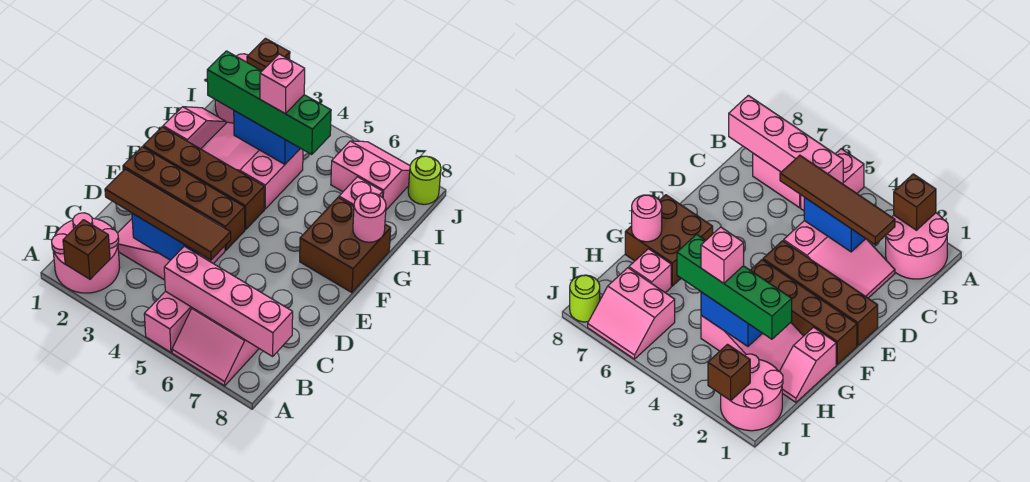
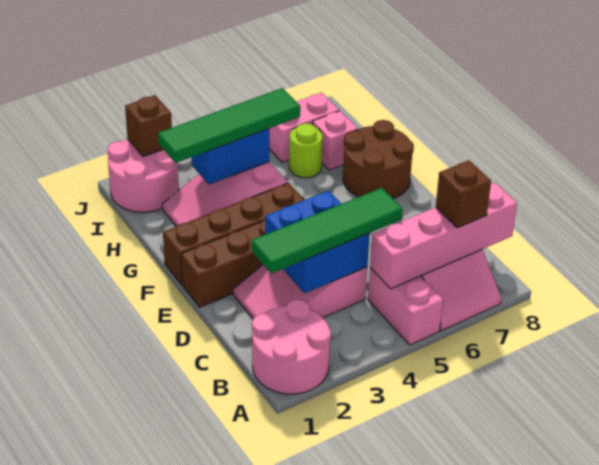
brown 1x1 brick [63,220,110,279] -> brown 1x1 brick moved to [436,160,491,228]
brown 1x4 tile [105,169,231,260] -> green 1x4 tile [252,188,403,273]
blue 1x2 brick [132,213,199,260] -> blue 2x2 brick [265,191,370,293]
brown 2x2 brick [300,197,391,293] -> brown 2x2 round brick [343,120,414,199]
pink 1x2 slope [163,107,226,149] -> none
pink 1x1 round brick [353,193,386,242] -> none
green 1x4 brick [207,51,331,155] -> green 1x4 tile [158,88,300,163]
pink 1x1 brick [260,54,305,113] -> none
lime 1x1 round brick [408,156,441,204] -> lime 1x1 round brick moved to [289,123,323,178]

